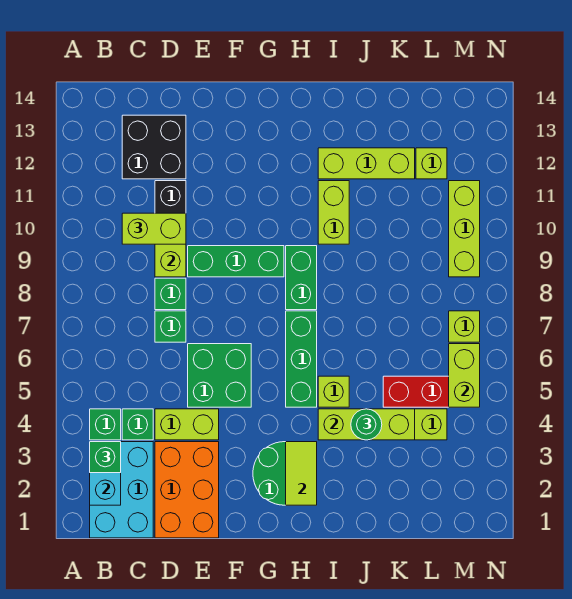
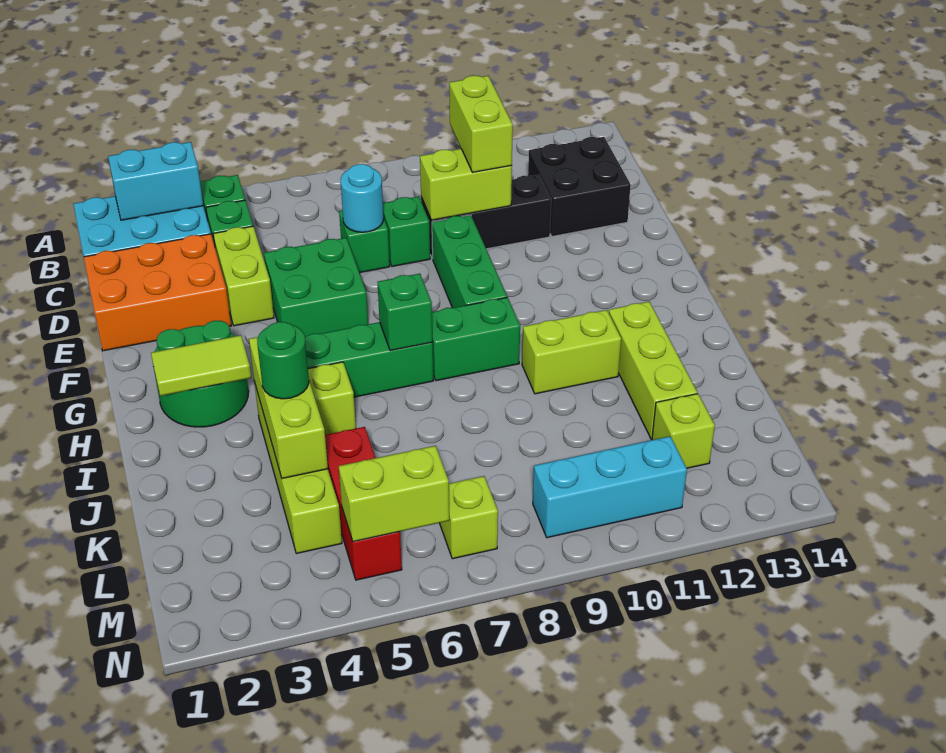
green 1x1 brick [90,442,121,473] -> green 1x1 brick moved to [378,274,432,351]
none -> cyan 1x1 round brick [340,164,384,232]
lime 1x3 brick [449,181,480,277] -> cyan 1x3 brick [533,436,687,538]

